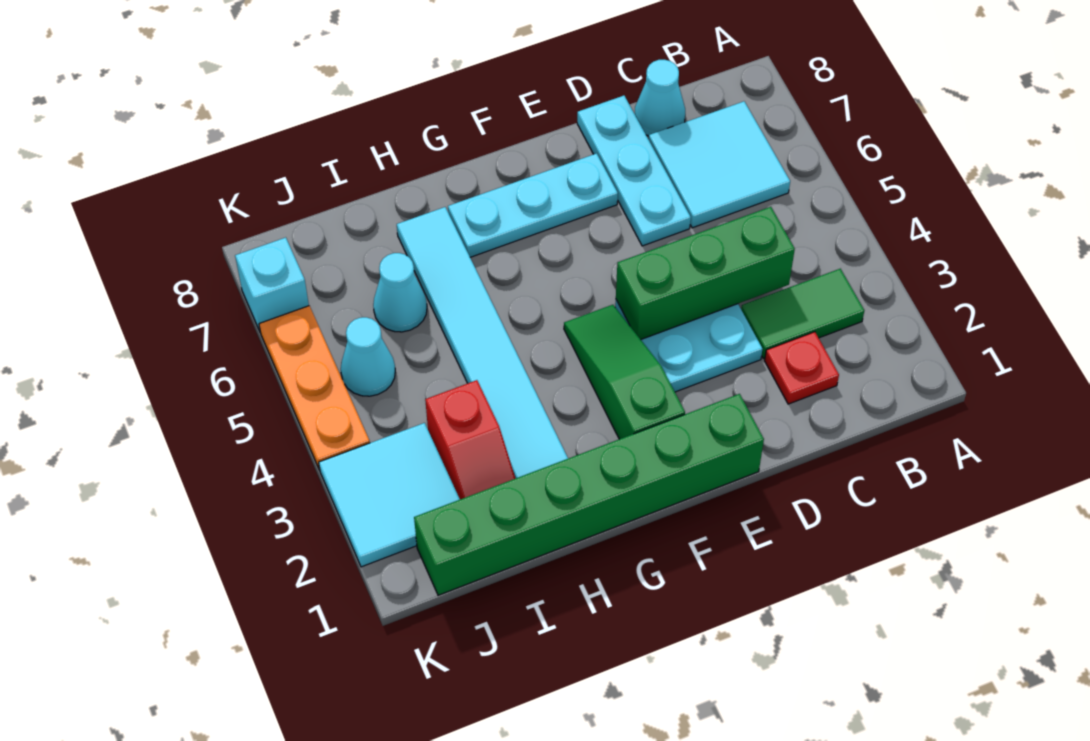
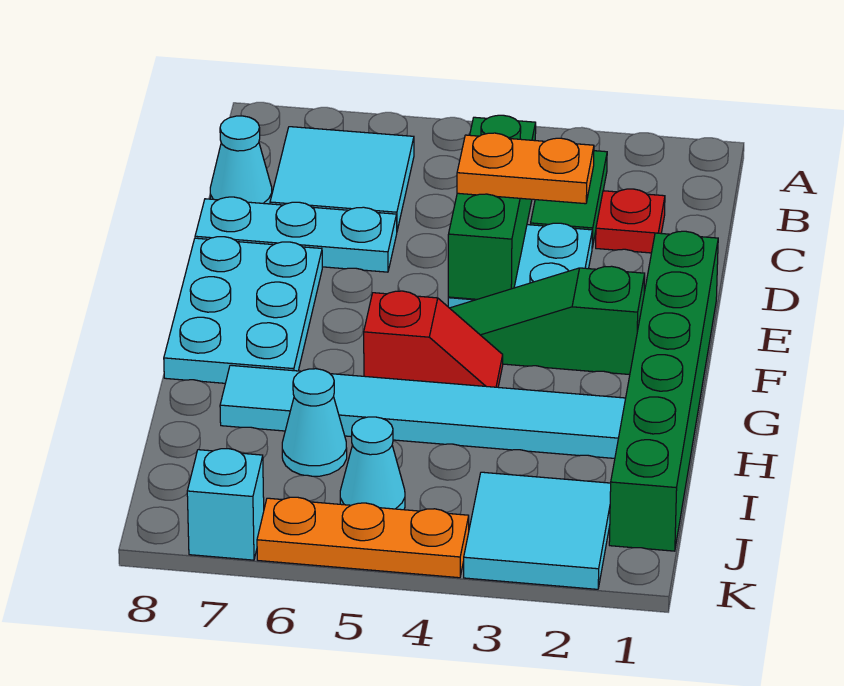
none -> orange 1x2 plate [457,133,594,204]
cyan 1x3 plate [448,153,618,257] -> cyan 2x3 plate [164,237,322,383]
red 1x2 slope [425,380,515,499] -> red 1x2 slope moved to [364,291,503,387]

